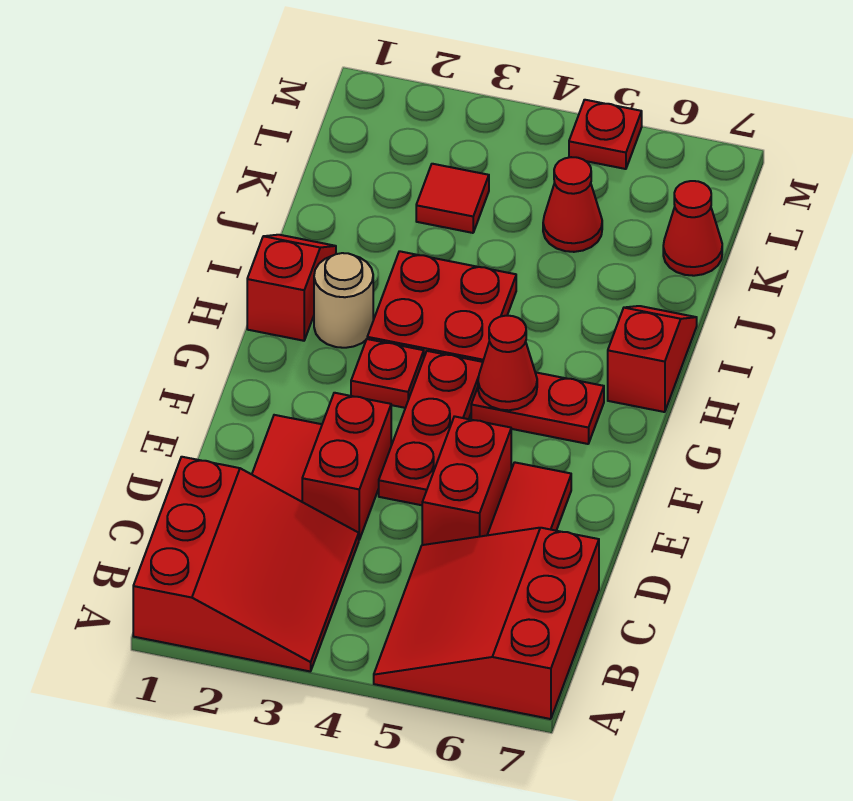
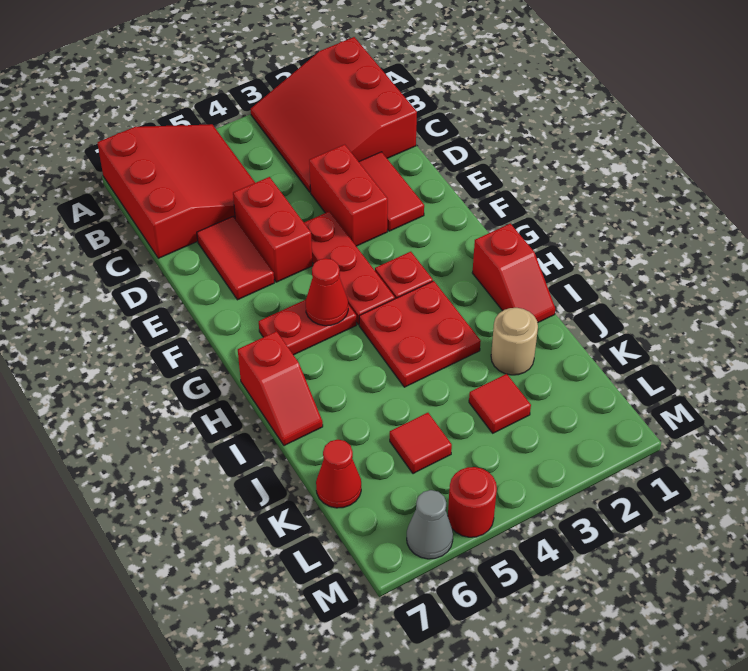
tan 1x1 round brick [314,253,373,348] -> tan 1x1 round brick moved to [491,308,538,375]
red 1x1 cone [543,157,602,252] -> red 1x1 tile [390,413,452,474]
red 1x1 plate [569,100,642,169] -> red 1x1 round brick [448,467,497,537]
none -> grey 1x1 cone [407,490,453,559]

